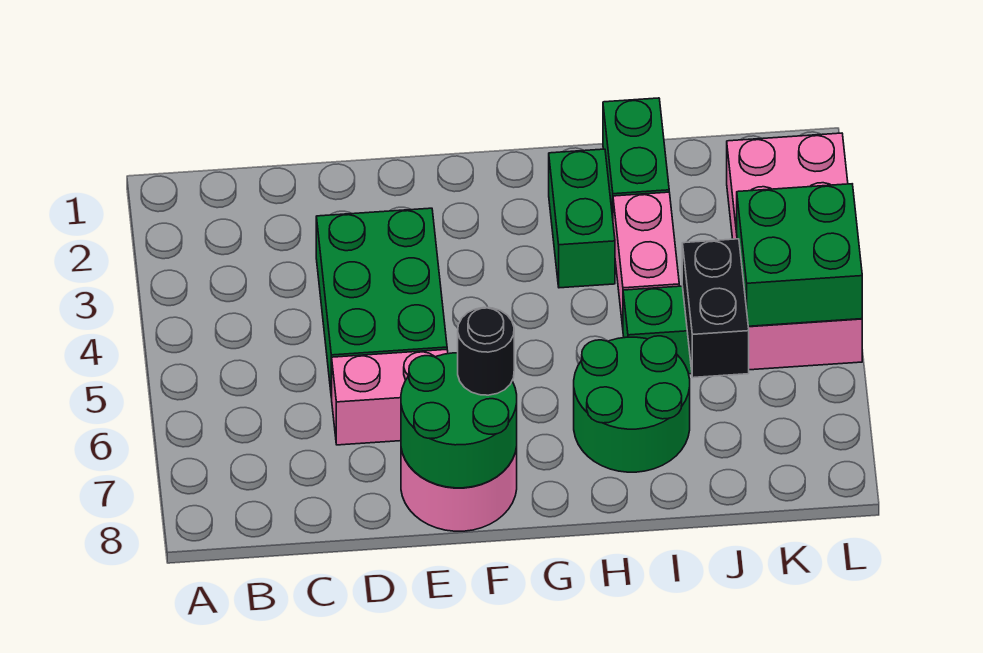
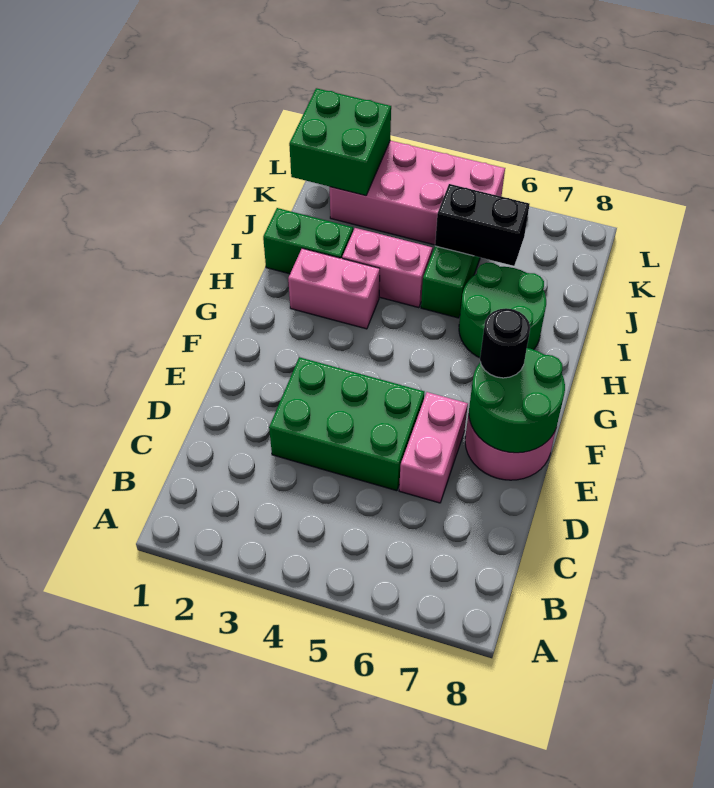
green 1x2 brick [549,149,615,288] -> pink 1x2 brick [288,248,380,329]
green 2x2 brick [737,184,862,326] -> green 2x2 brick moved to [289,88,391,196]

